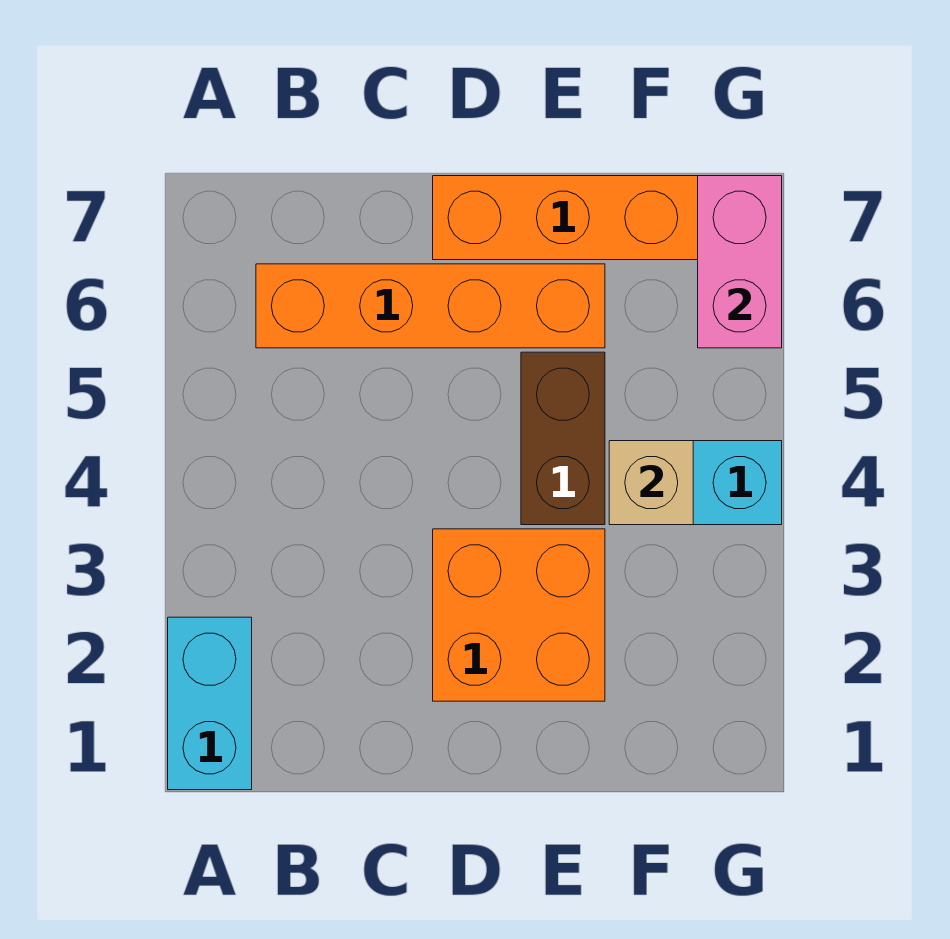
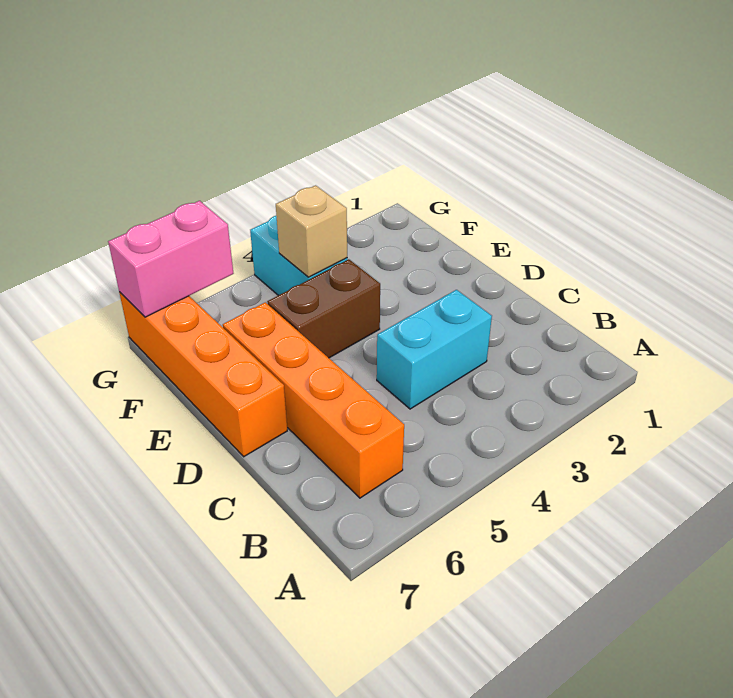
cyan 1x2 brick [168,617,252,790] -> cyan 1x2 brick moved to [377,290,492,409]
orange 2x2 brick [433,529,605,701] -> none

